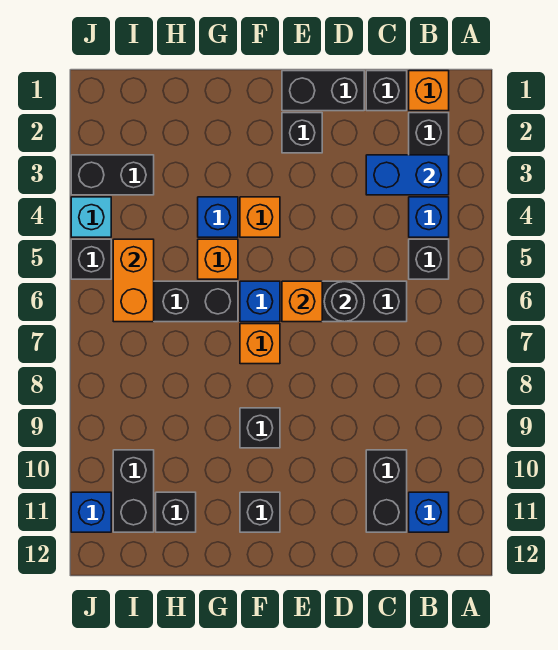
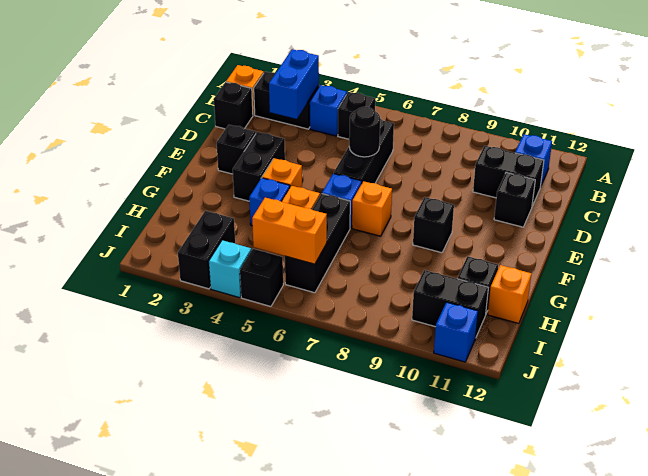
black 1x2 brick [282,71,364,111] -> black 1x2 brick moved to [233,132,285,201]
orange 1x1 brick [282,281,322,322] -> orange 1x1 brick moved to [488,265,531,324]
black 1x1 brick [240,492,280,532] -> black 1x1 brick moved to [494,173,535,227]

